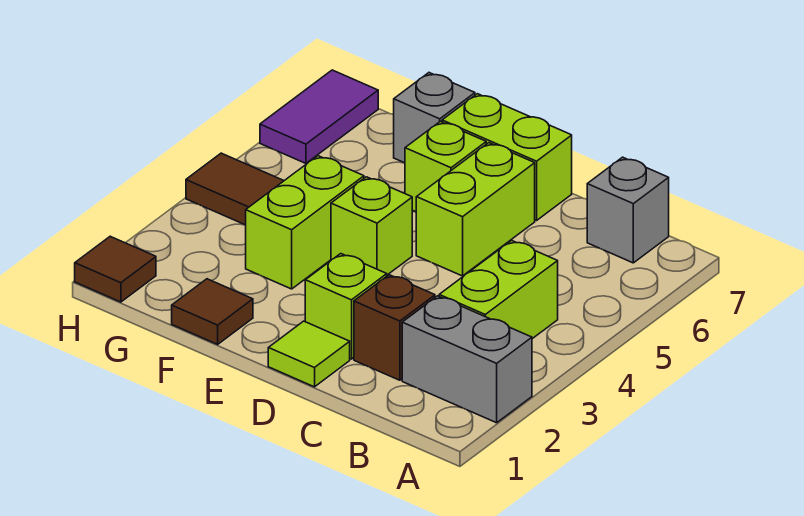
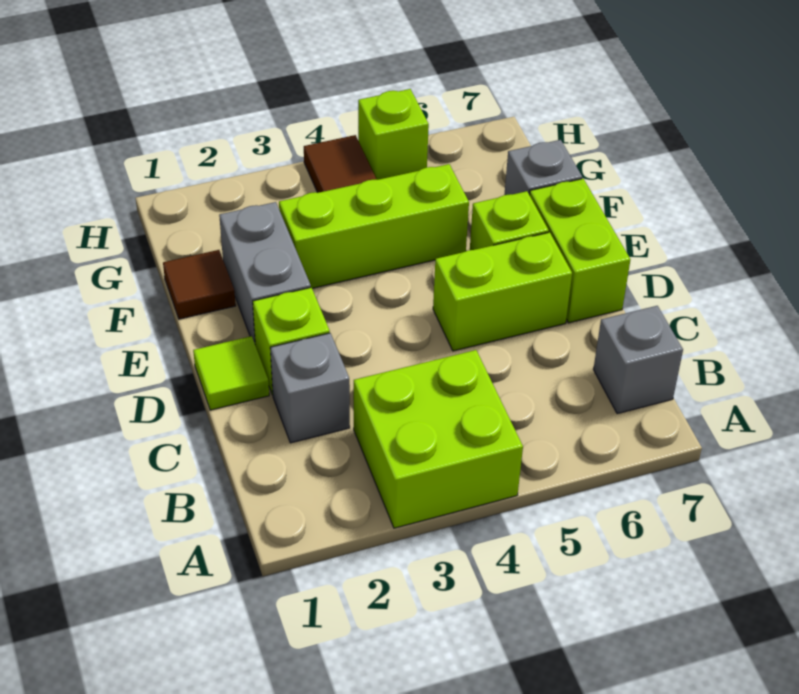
grey 1x2 brick [402,296,532,423] -> grey 1x2 brick moved to [219,202,311,343]
lime 1x2 brick [439,240,558,339] -> lime 2x2 brick [353,350,523,528]
brown 1x1 brick [354,275,435,380] -> grey 1x1 brick [270,333,350,443]
lime 1x1 brick [331,177,412,275] -> lime 1x1 brick moved to [358,89,429,180]
lime 1x2 brick [246,156,364,289] -> lime 1x3 brick [279,164,469,288]
brown 1x1 tile [75,236,156,302] -> none
purple 1x2 tile [260,70,378,163] -> none

